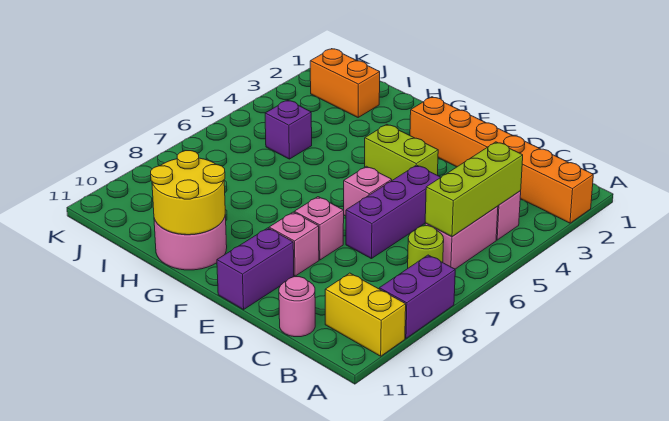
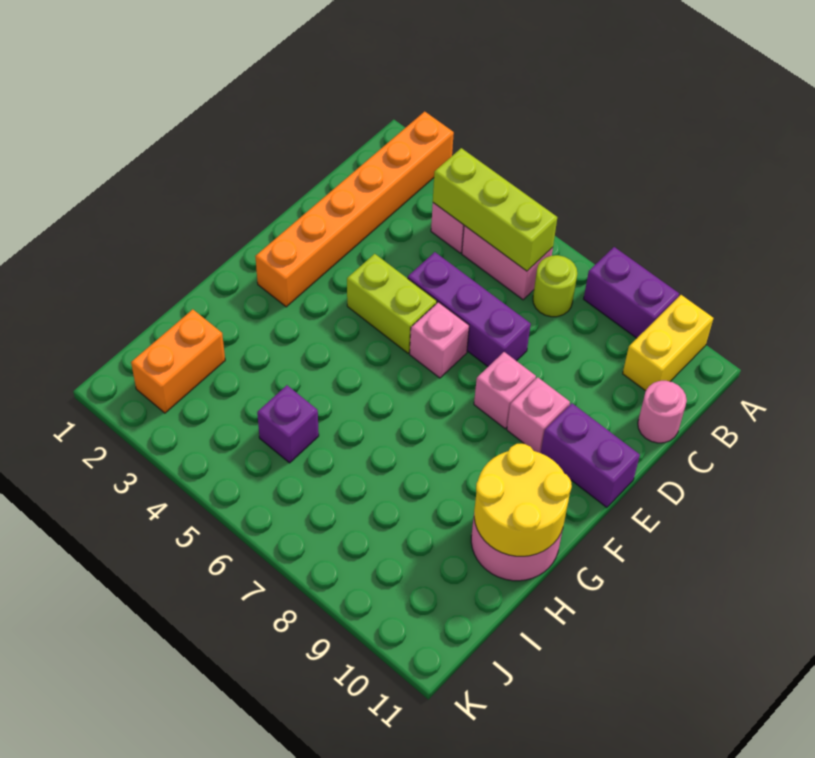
lime 1x2 brick [365,124,438,180] -> lime 1x2 brick turned to [347,254,437,353]

